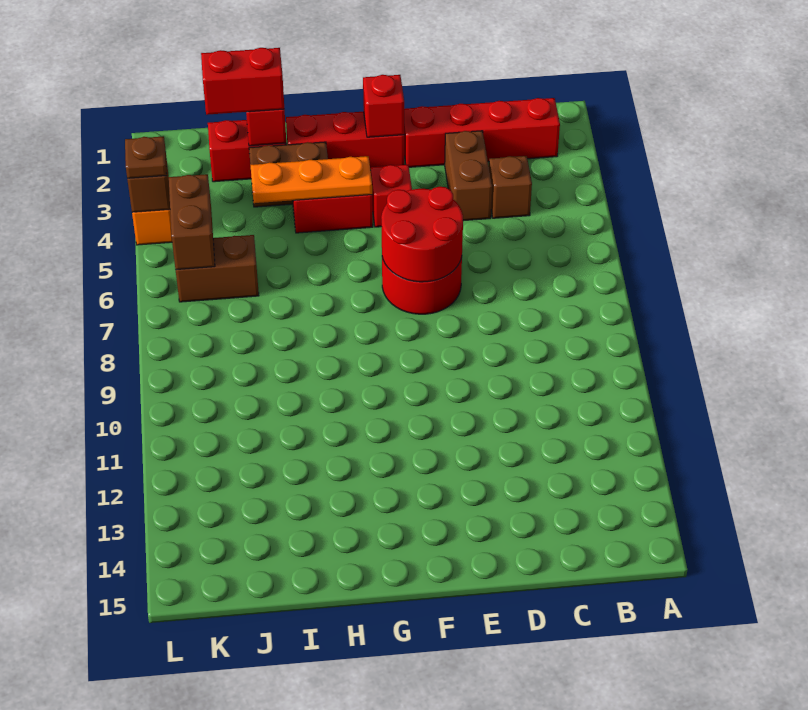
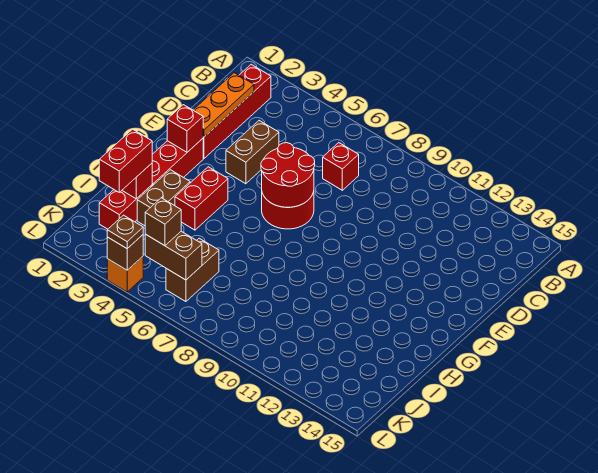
brown 1x1 brick [489,156,532,218] -> brown 1x1 brick moved to [145,198,181,246]
brown 1x2 brick [445,131,492,221] -> brown 1x2 brick turned to [226,121,279,184]
red 1x1 brick [371,165,412,227] -> red 1x1 brick moved to [323,143,359,190]
orange 1x3 plate [250,156,372,203] -> orange 1x3 plate moved to [193,73,254,137]

